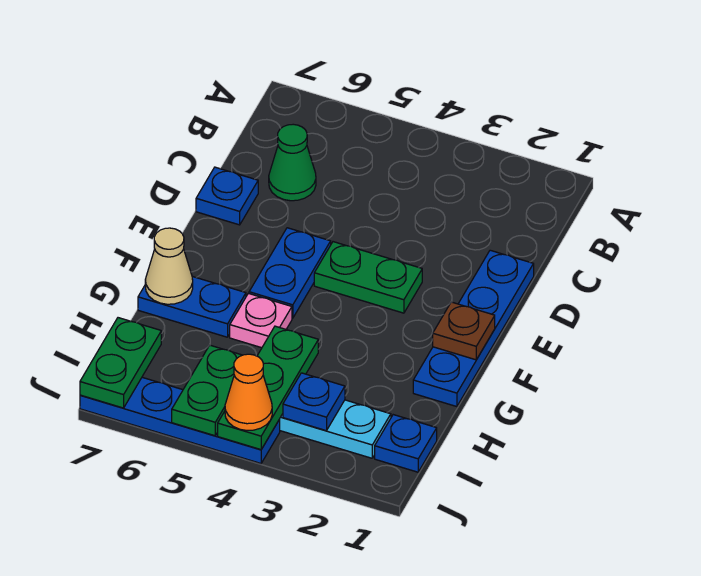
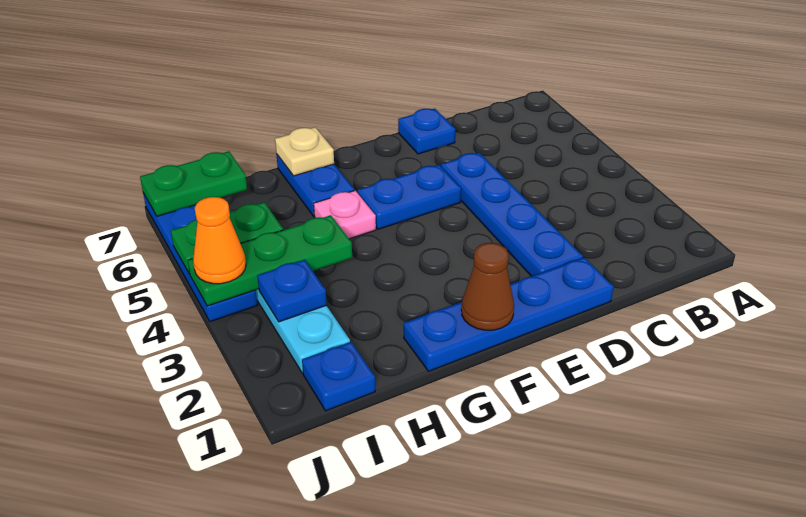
green 1x1 cone [269,124,316,201] -> none
none -> blue 1x4 plate [441,152,583,276]
green 1x2 plate [314,242,422,313] -> none
brown 1x1 plate [433,302,495,360] -> brown 1x1 cone [461,243,514,330]
tan 1x1 cone [145,228,193,304] -> tan 1x1 plate [275,127,334,176]

